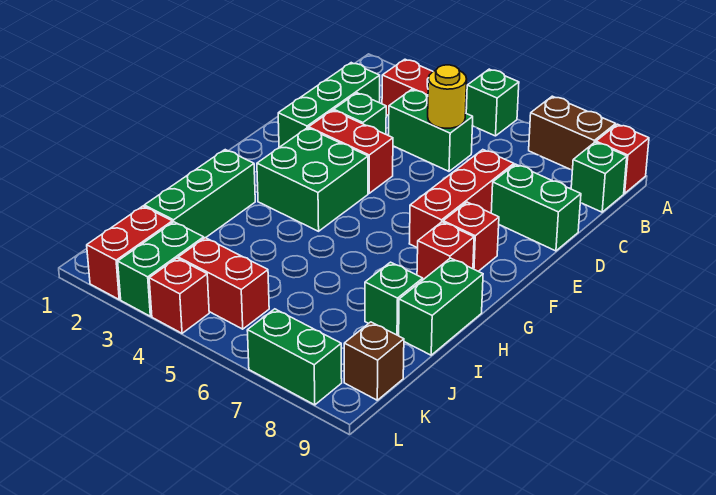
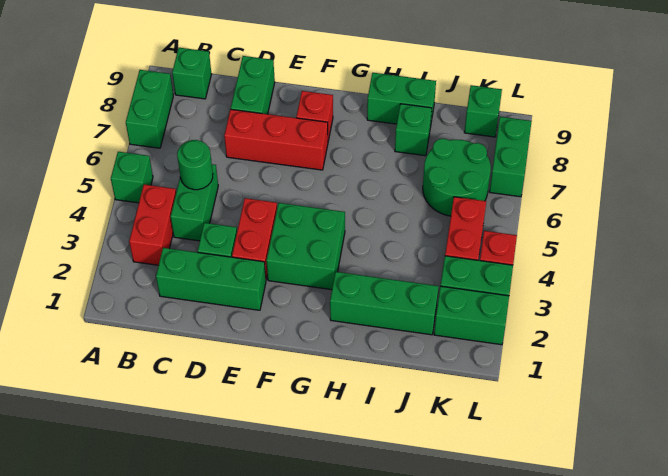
brown 1x2 brick [529,96,616,170] -> green 1x2 brick [126,70,173,148]
red 1x1 brick [596,124,649,193] -> none
yellow 1x1 round brick [428,65,467,128] -> green 1x1 round brick [177,140,213,190]
red 1x1 brick [417,222,474,280] -> none
none -> green 2x2 round brick [423,139,491,216]
red 1x2 brick [87,206,172,299] -> green 1x2 brick [434,286,509,345]
brown 1x1 brick [344,322,404,400] -> green 1x1 brick [464,85,502,137]

